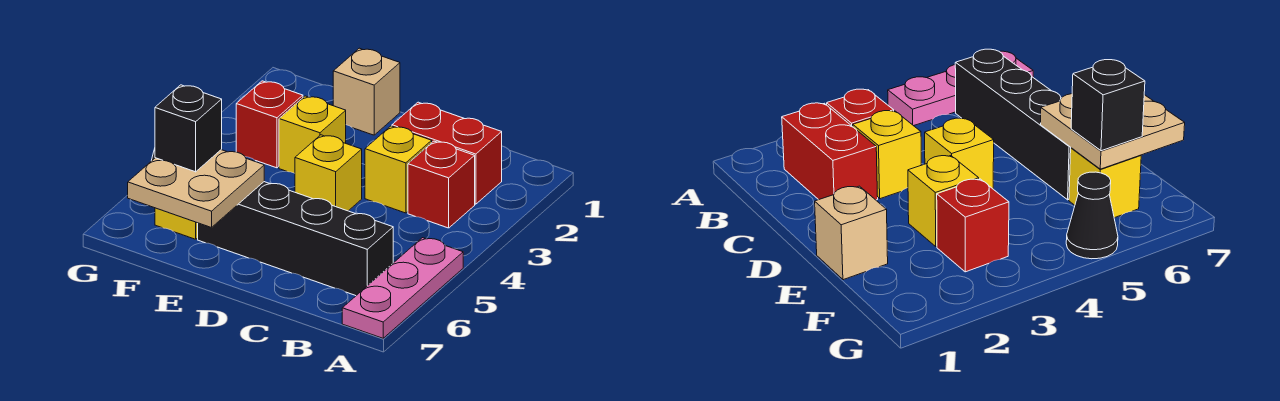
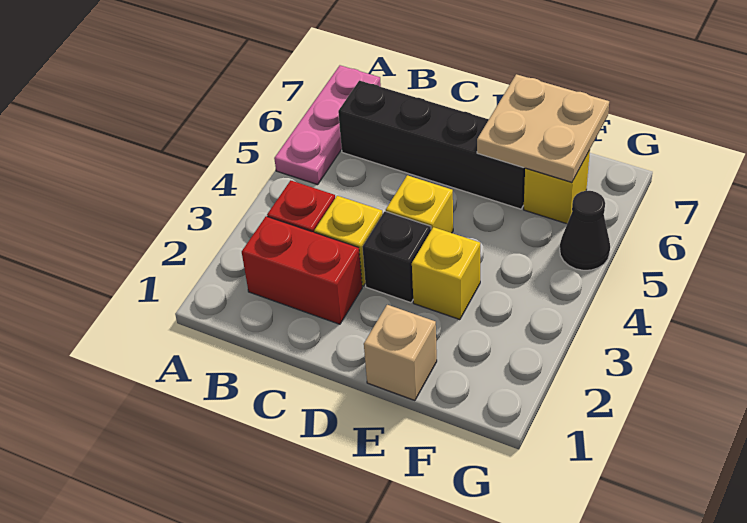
red 1x1 brick [236,81,303,168] -> none
black 1x1 brick [155,85,222,172] -> black 1x1 brick moved to [363,211,431,303]

